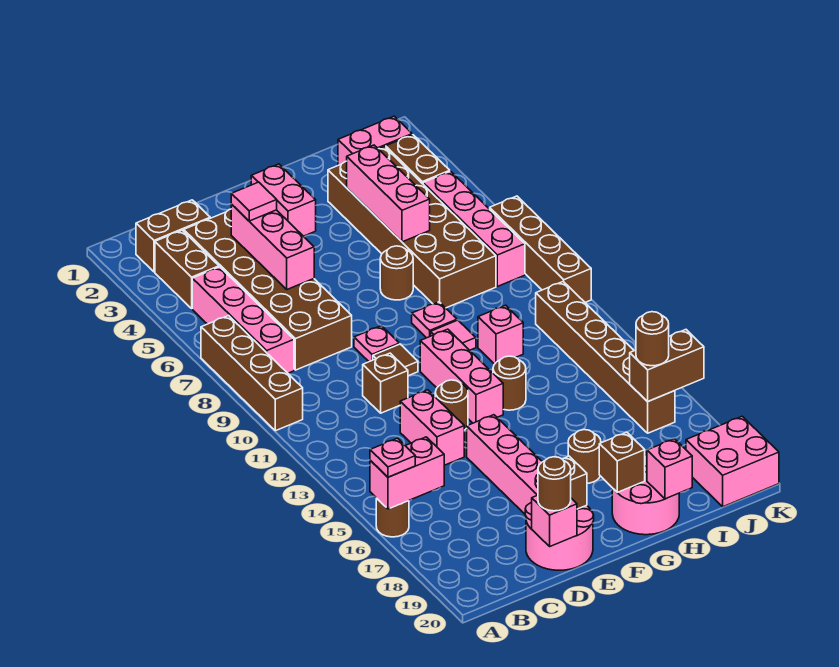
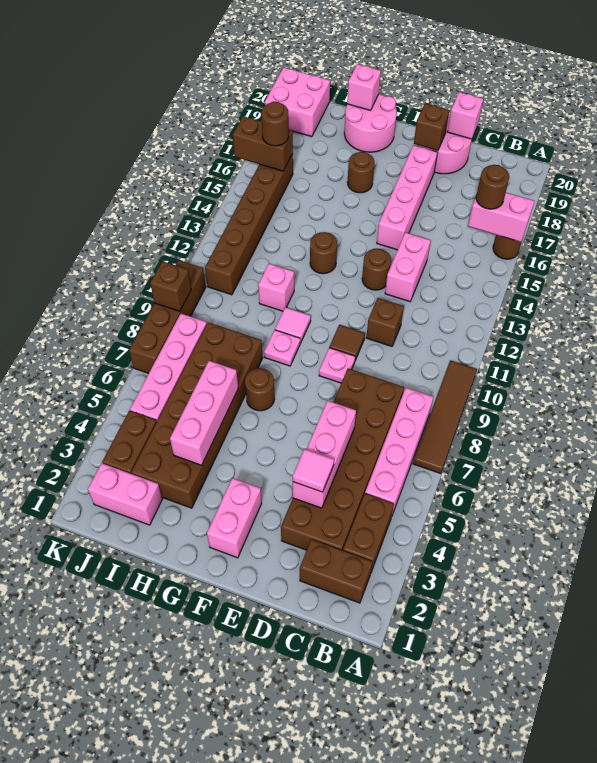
brown 1x4 brick [201,316,303,431] -> brown 1x4 tile [413,361,477,474]
pink 1x1 plate [370,438,415,477] -> none
brown 1x1 round brick [538,457,571,511] -> brown 1x1 round brick moved to [476,165,509,209]
pink 1x3 brick [420,329,503,423] -> none
brown 1x1 brick [599,432,645,492] -> brown 1x1 brick moved to [150,261,191,311]

